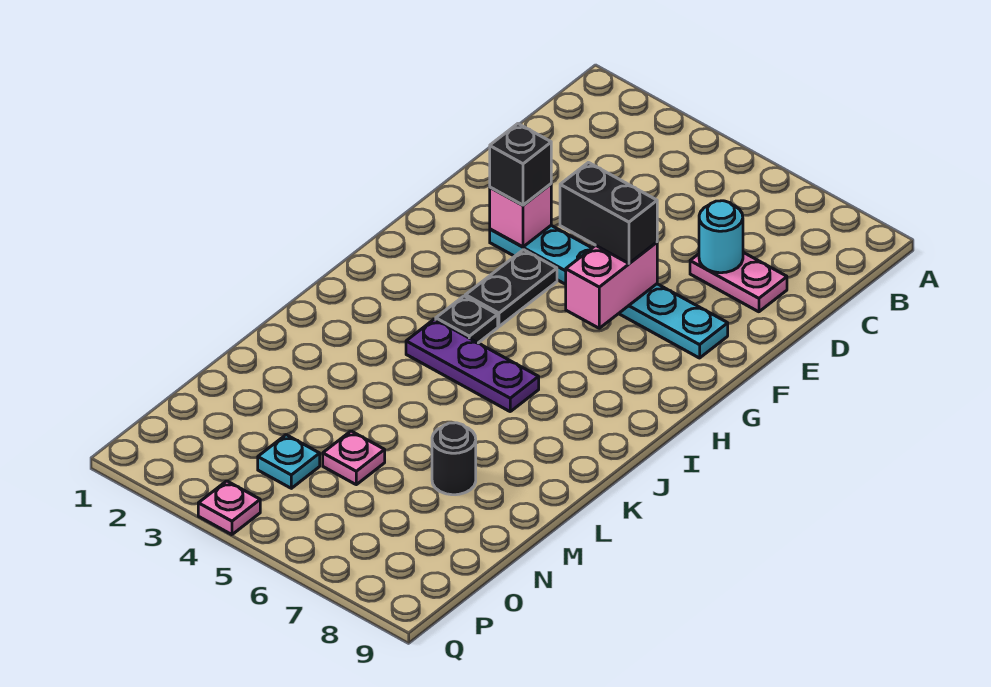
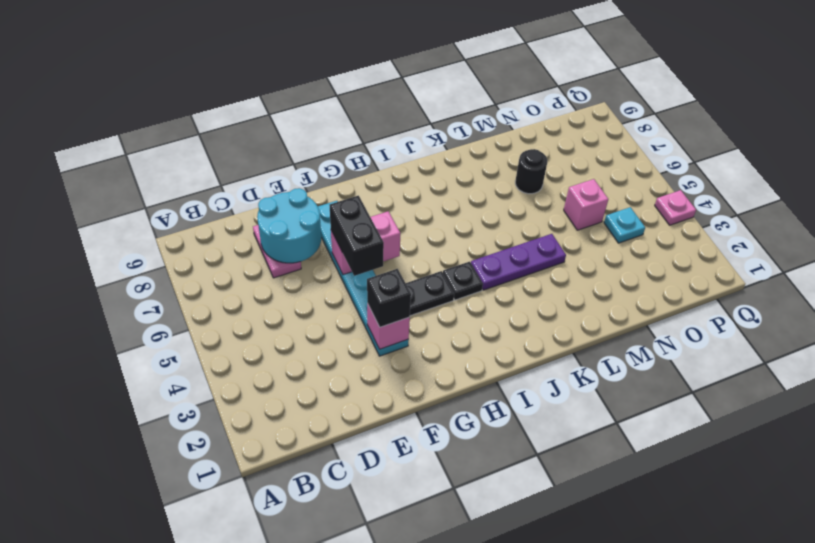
cyan 1x1 round brick [699,201,743,273] -> cyan 2x2 round brick [257,188,321,263]
purple 1x3 plate [406,319,539,411] -> purple 1x3 plate turned to [471,234,566,290]
pink 1x1 plate [323,431,385,485] -> pink 1x1 brick [564,179,608,230]

